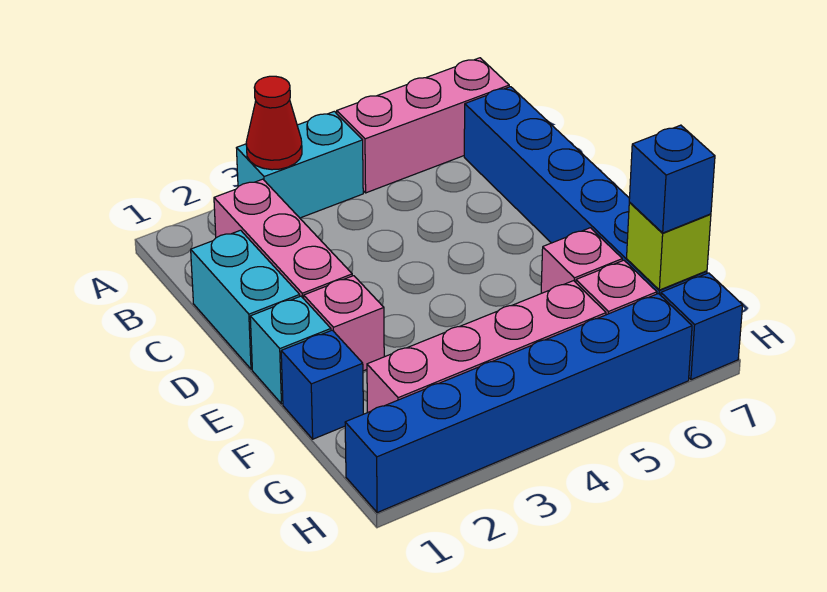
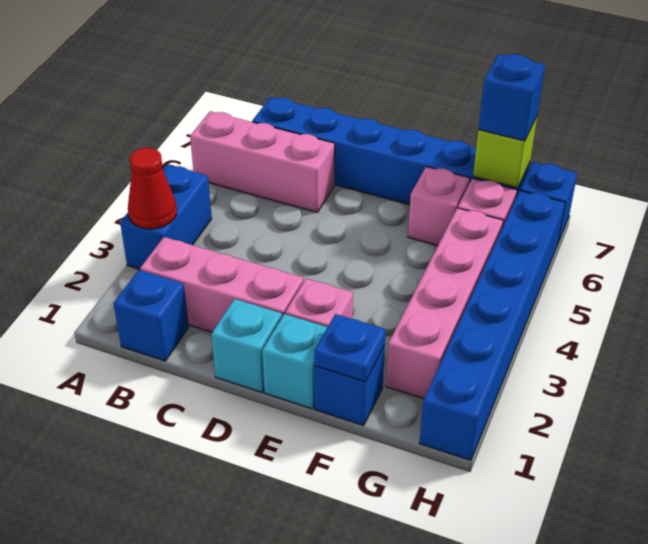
cyan 1x2 brick [237,111,363,218] -> blue 1x2 brick [120,165,212,269]
pink 1x3 brick [337,58,509,193] -> pink 1x3 brick turned to [190,111,335,212]
none -> blue 1x1 brick [113,270,189,361]
cyan 1x2 brick [191,230,300,369] -> cyan 1x1 brick [211,299,282,392]
none -> blue 1x1 plate [314,314,386,382]

